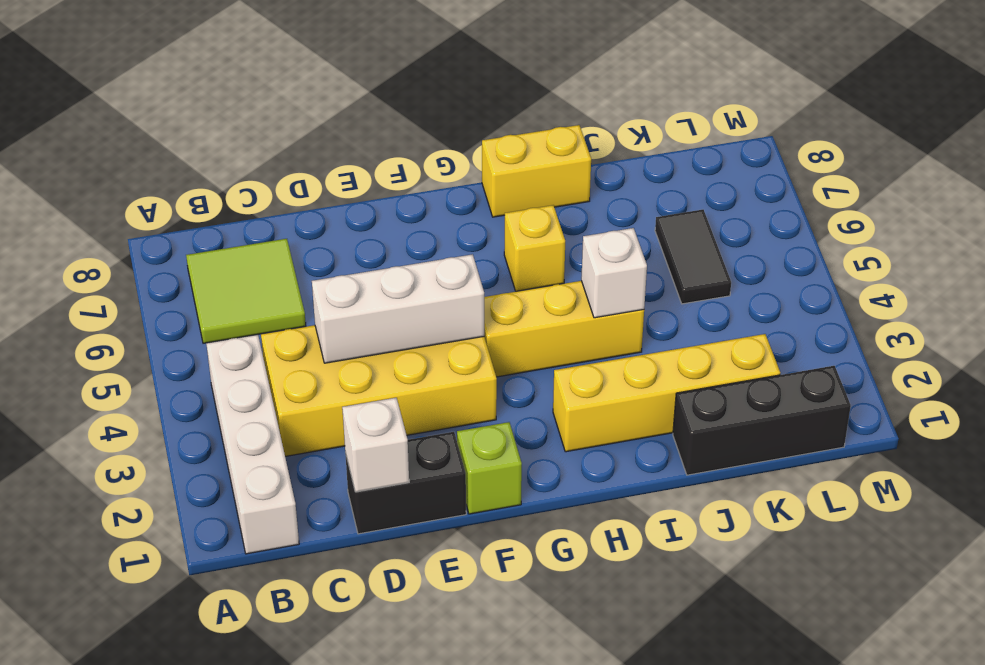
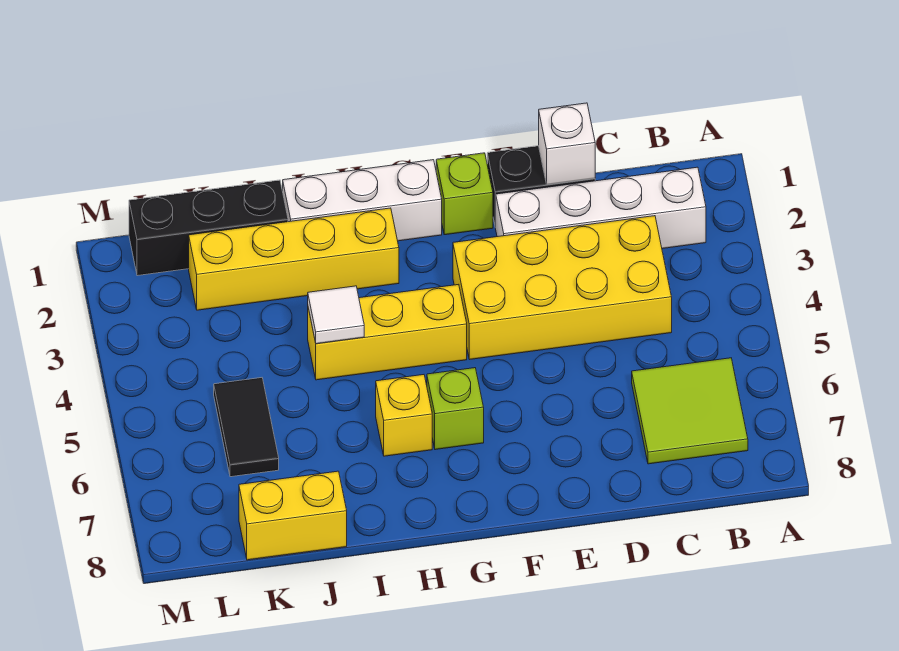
white 1x4 brick [206,335,299,554] -> white 1x4 brick turned to [496,167,706,249]
white 1x3 brick [312,254,484,363] -> white 1x3 brick moved to [283,160,442,241]
none -> lime 1x1 brick [427,368,484,450]
yellow 1x2 brick [482,125,591,217] -> yellow 1x2 brick moved to [239,471,347,560]
white 1x1 brick [581,228,647,318] -> white 1x1 tile [308,286,364,344]

